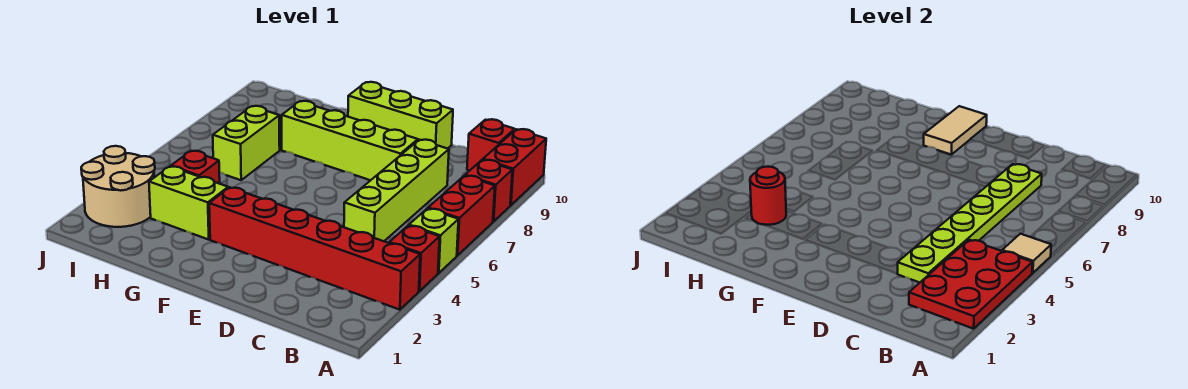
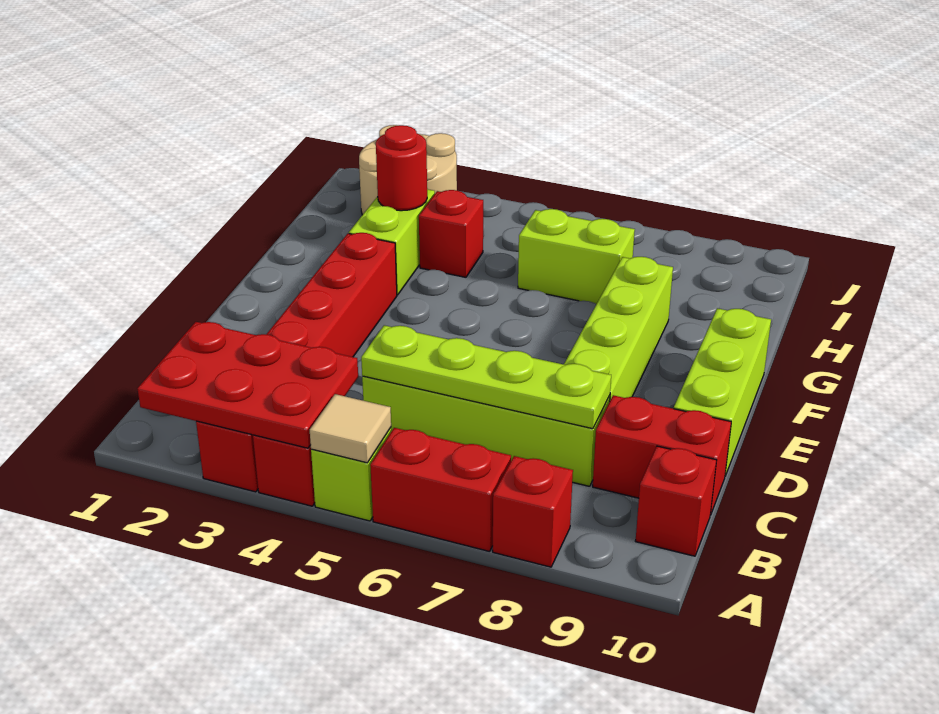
red 1x2 brick [483,129,546,205] -> red 1x2 brick moved to [593,395,731,515]
lime 1x6 plate [898,164,1042,283] -> lime 1x4 plate [361,325,611,429]
tan 1x2 tile [924,106,987,154] -> none

